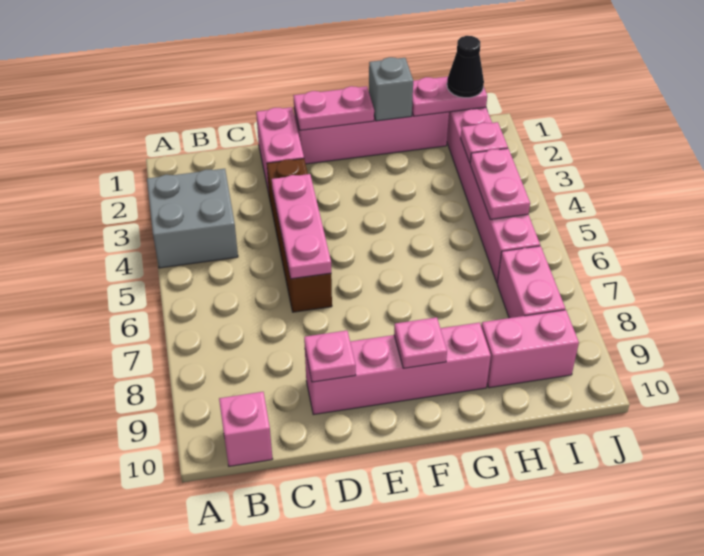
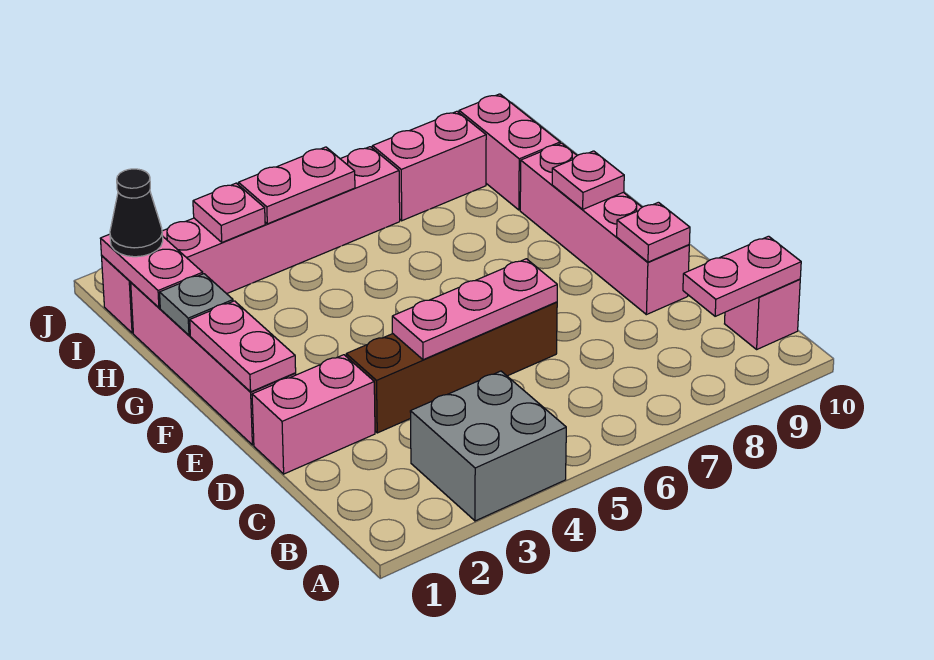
none -> pink 1x2 plate [683,236,801,316]
grey 1x1 brick [369,57,413,121] -> grey 1x1 plate [160,274,233,335]

